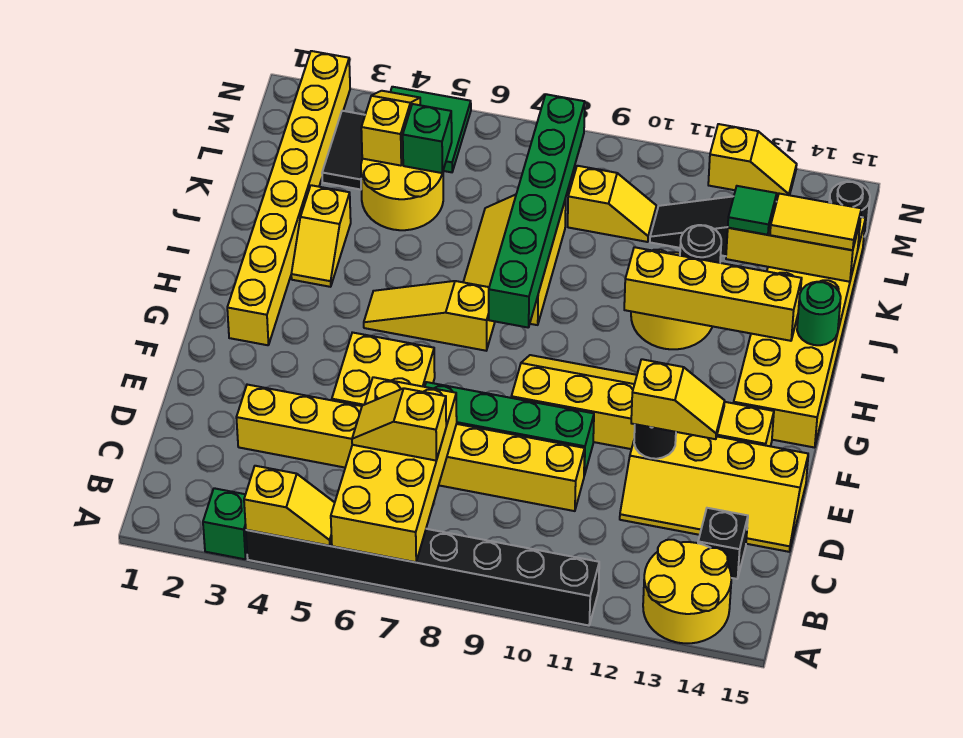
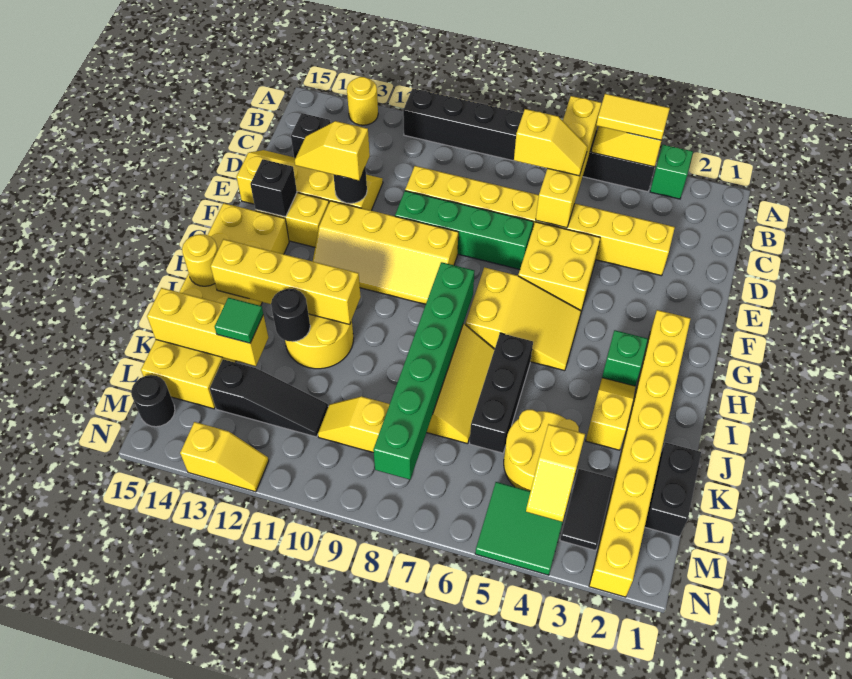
yellow 2x4 brick [331,377,457,562] -> yellow 1x4 brick [536,96,601,228]
yellow 2x2 round brick [643,540,731,643] -> yellow 1x1 round brick [347,77,378,125]
none -> black 1x1 brick [250,159,297,217]
yellow 1x3 slope [364,281,495,351] -> yellow 2x3 slope [465,267,581,371]
none -> black 1x3 brick [470,333,533,453]
green 1x1 round brick [797,282,841,345] -> yellow 1x1 round brick [182,234,218,286]
none -> black 1x2 brick [645,442,701,537]
yellow 1x2 tile [770,194,861,250] -> yellow 1x2 tile moved to [596,94,670,140]
green 1x1 brick [403,104,452,173] -> green 1x1 brick moved to [602,330,648,386]
yellow 1x2 slope [708,124,797,198] -> yellow 1x2 slope turned to [180,422,269,492]

